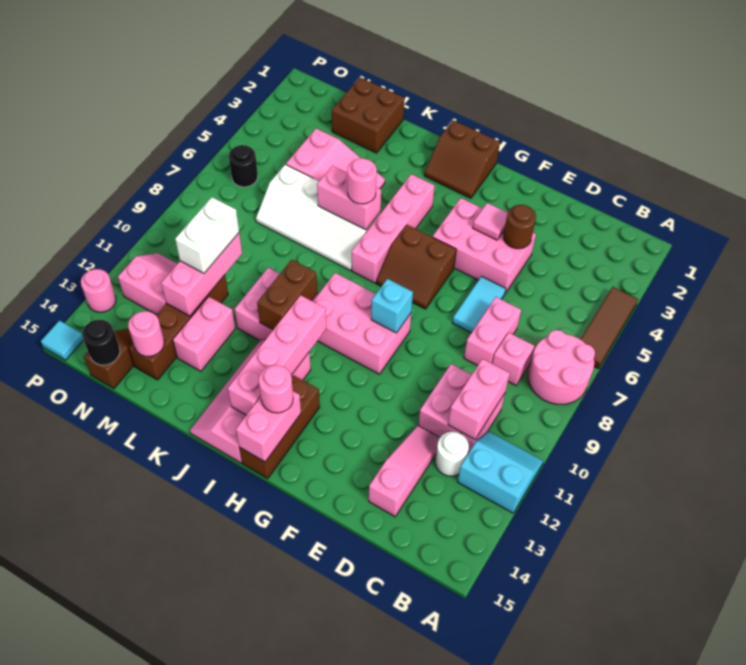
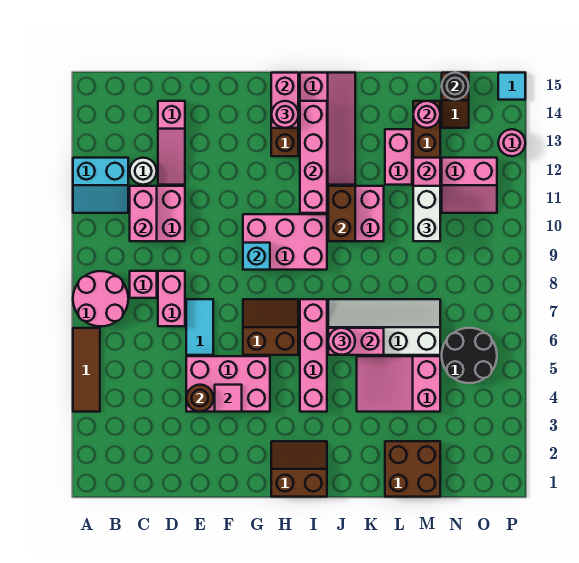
black 1x1 round brick [229,145,258,187] -> black 2x2 round brick [442,328,497,383]

